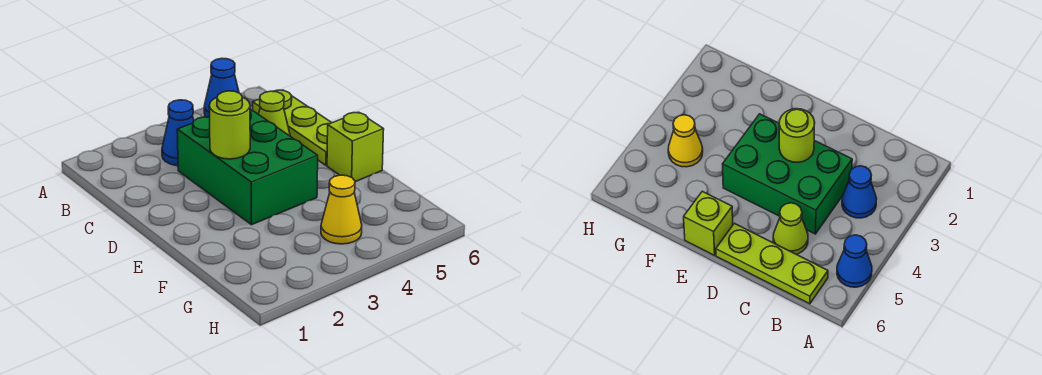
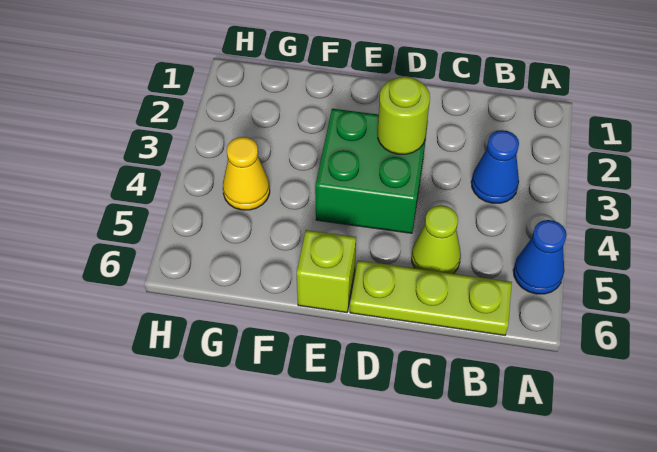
green 2x3 brick [177,109,318,225] -> green 2x2 brick [315,109,428,233]

